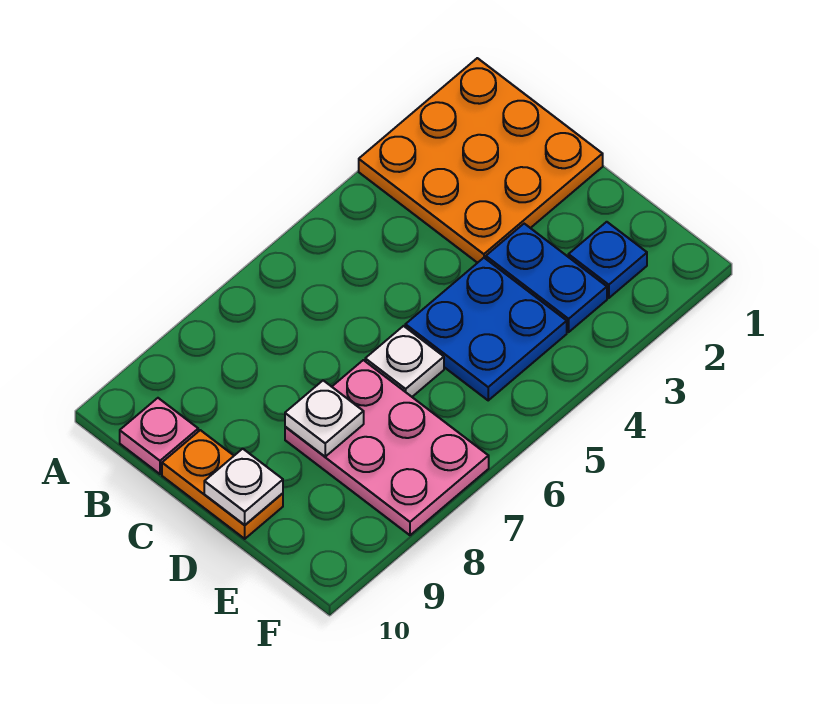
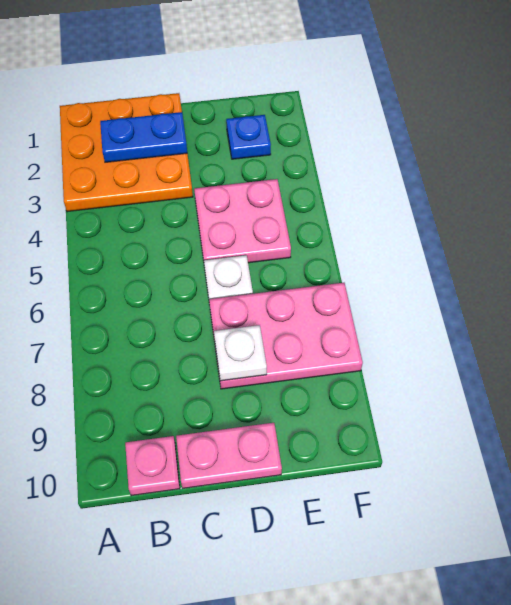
orange 1x2 plate [162,430,283,539] -> pink 1x2 plate [176,423,282,488]
blue 1x2 plate [486,224,607,332] -> blue 1x2 plate moved to [100,112,187,162]
blue 2x2 plate [405,258,567,400] -> pink 2x2 plate [194,179,291,263]
white 1x1 plate [204,449,283,525] -> none

